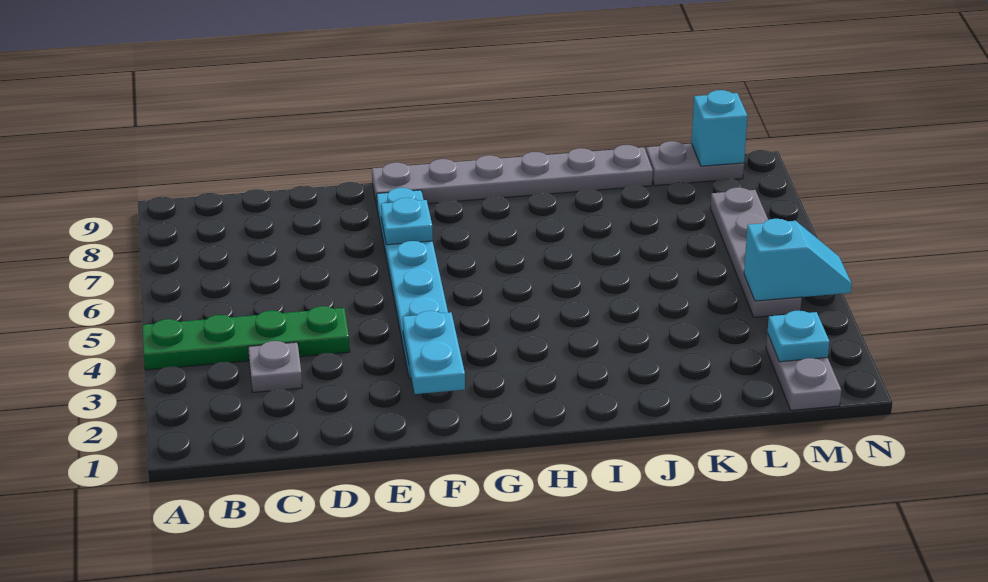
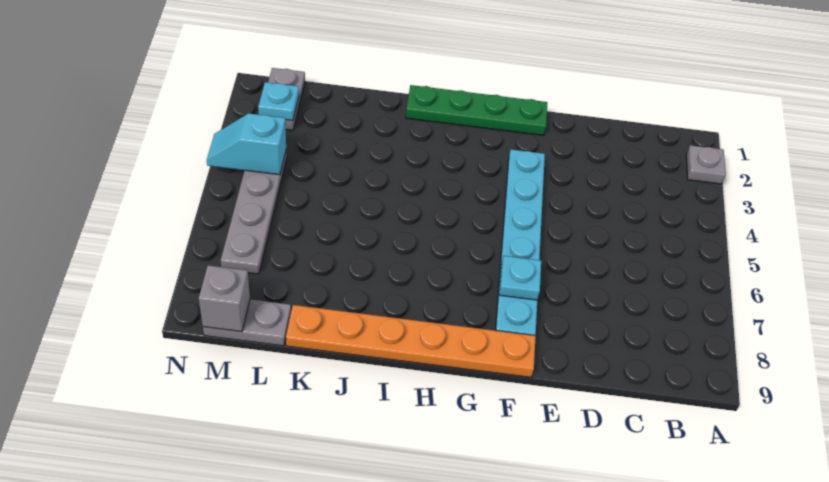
green 1x4 plate [142,306,350,370] -> green 1x4 plate moved to [406,85,547,135]
grey 1x1 plate [248,341,302,392] -> grey 1x1 plate moved to [686,145,726,184]
cyan 1x2 plate [403,311,465,394] -> none
grey 1x6 plate [372,145,653,205] -> orange 1x6 plate [286,305,536,377]
cyan 1x1 brick [691,90,747,166] -> grey 1x1 brick [199,265,250,332]

